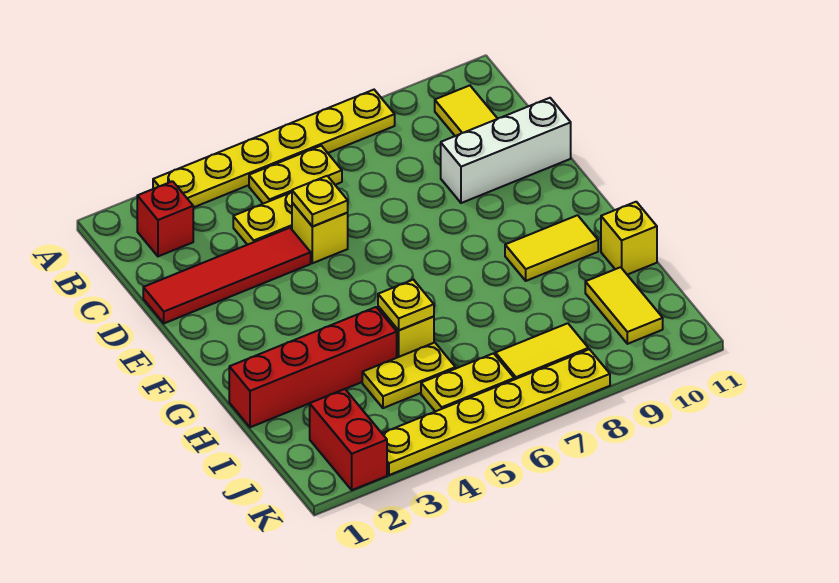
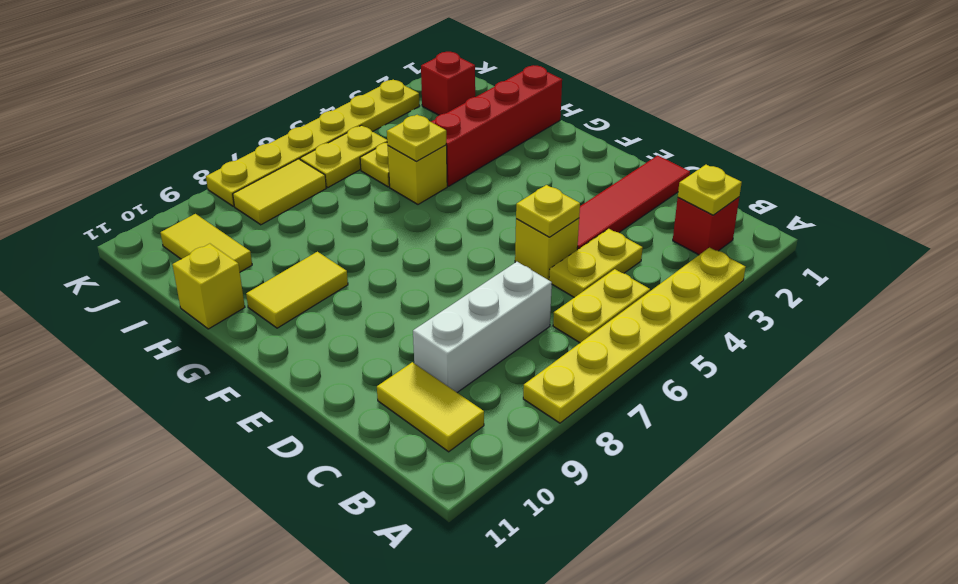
none -> yellow 1x1 plate [678,165,742,215]
white 1x3 brick [441,98,571,203] -> white 1x3 brick moved to [413,262,552,392]
red 1x2 brick [310,389,387,490] -> red 1x1 brick [421,52,475,115]

